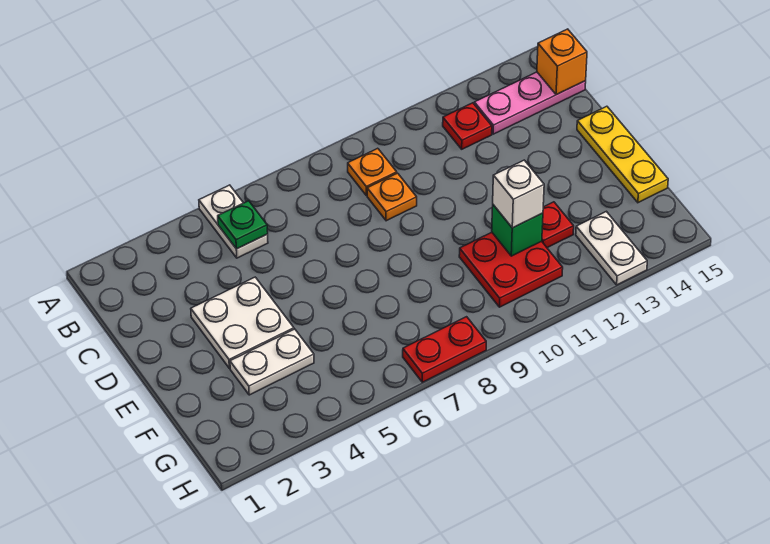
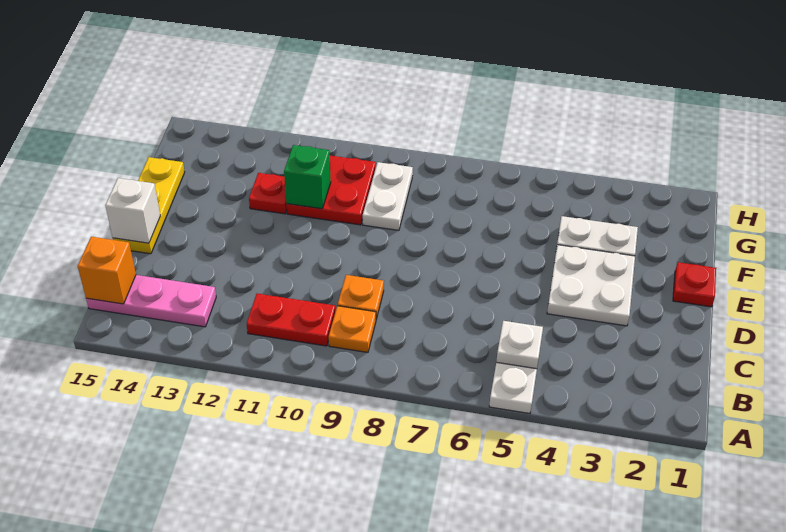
green 1x1 plate [218,201,268,249] -> white 1x1 plate [496,321,543,369]
red 1x1 plate [443,103,492,149] -> red 1x1 plate moved to [673,262,716,307]
white 1x1 brick [493,160,544,228] -> white 1x1 brick moved to [105,178,160,243]
white 1x2 plate [576,211,647,285] -> white 1x2 plate moved to [363,162,413,230]
red 1x2 plate [403,317,486,382] -> red 1x2 plate moved to [247,294,335,346]

